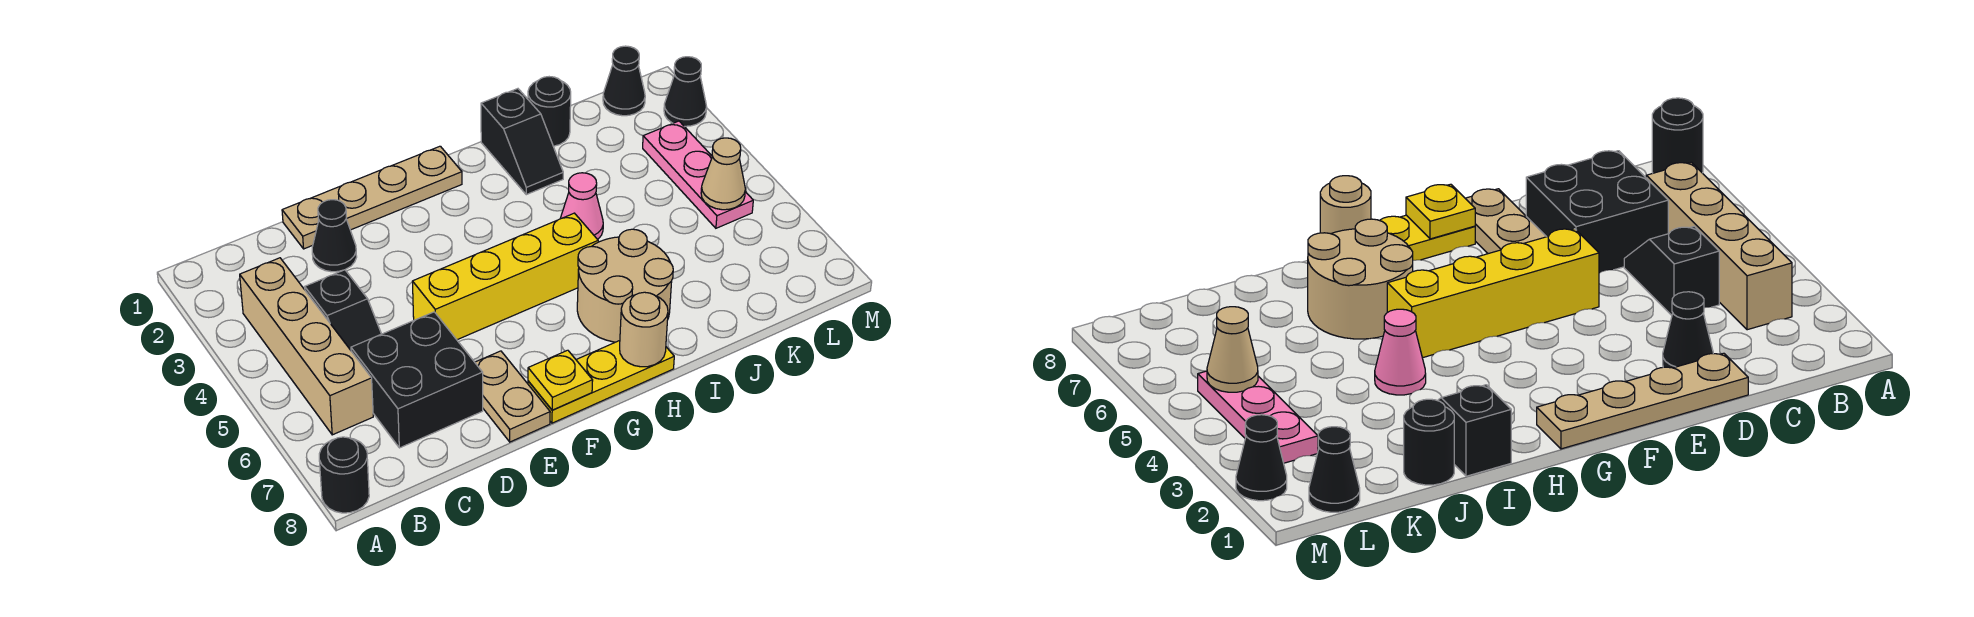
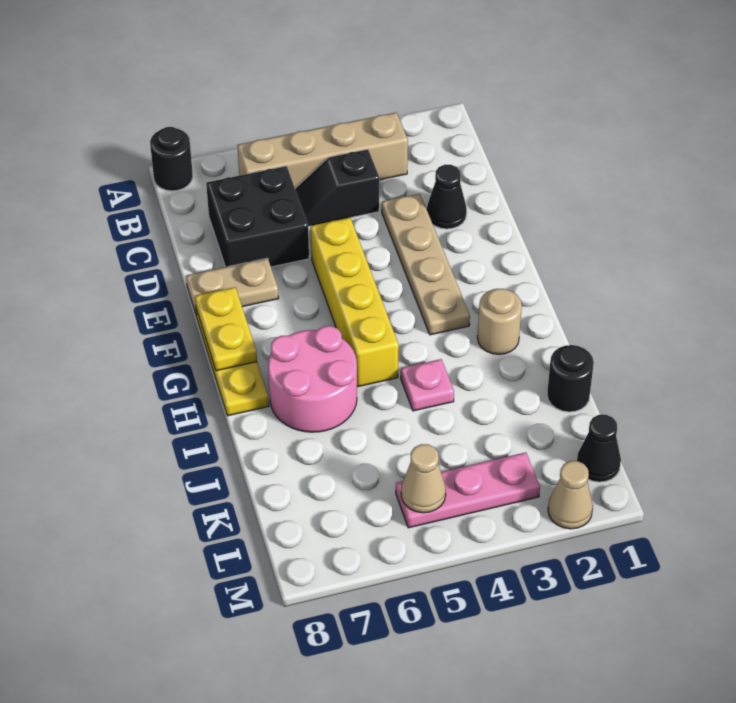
tan 1x4 plate [282,146,462,249] -> tan 1x4 plate moved to [382,194,470,335]
yellow 1x1 plate [528,350,593,410] -> yellow 1x2 plate [195,287,257,371]
tan 2x2 round brick [577,229,673,342] -> pink 2x2 round brick [268,326,357,432]
tan 1x1 round brick [620,292,668,367] -> tan 1x1 round brick moved to [477,289,522,354]
black 1x2 slope [481,89,563,195] -> none
pink 1x1 cone [560,173,603,239] -> pink 1x1 plate [401,359,454,411]
black 1x1 cone [664,57,707,126] -> tan 1x1 cone [548,461,593,529]

